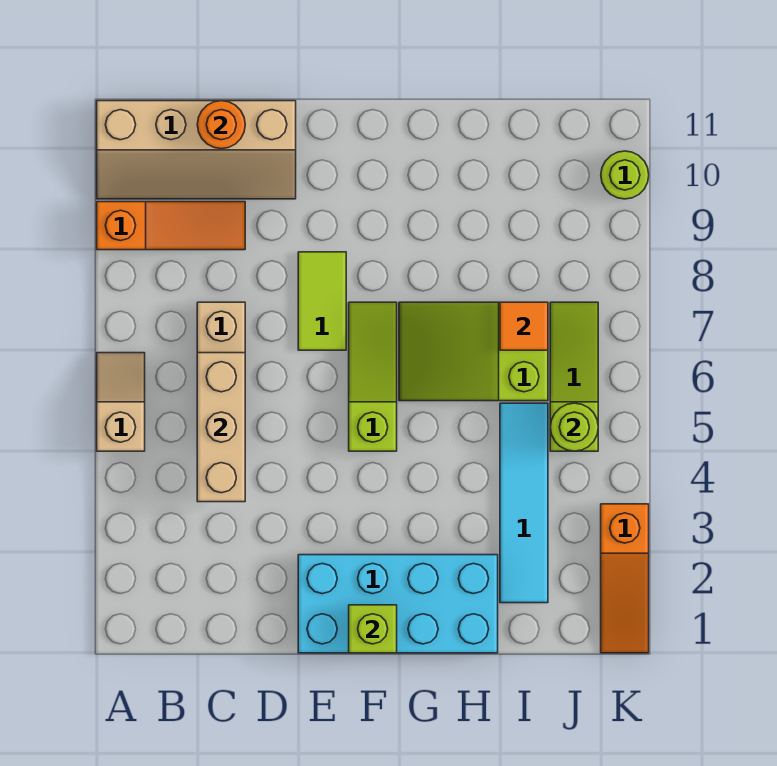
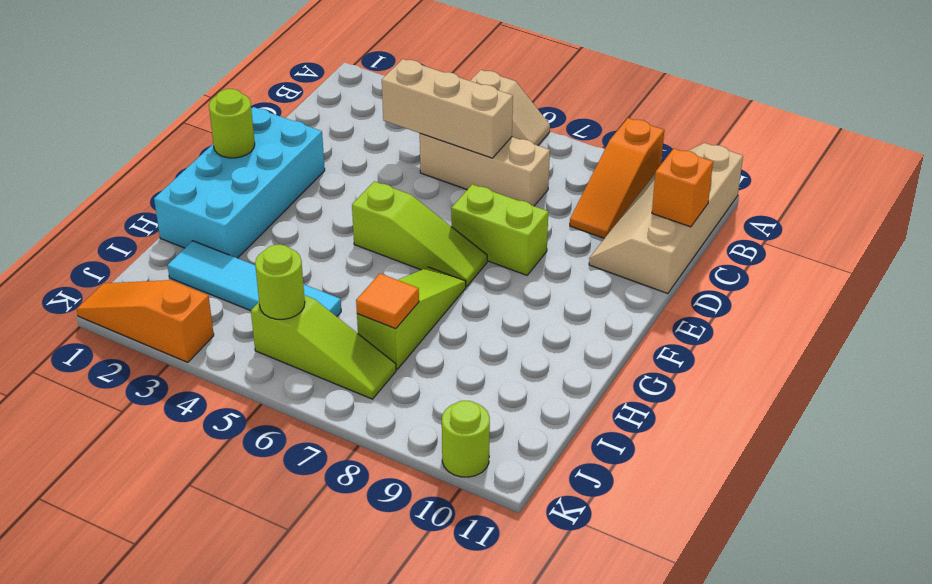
orange 1x1 round brick [197,101,245,149] -> orange 1x1 brick [652,149,713,227]
lime 1x2 tile [298,252,346,350] -> lime 1x2 brick [451,184,548,275]
lime 1x1 brick [349,605,397,653] -> lime 1x1 round brick [209,89,255,158]
lime 2x3 slope [399,302,548,401] -> lime 1x3 slope [357,267,466,370]

